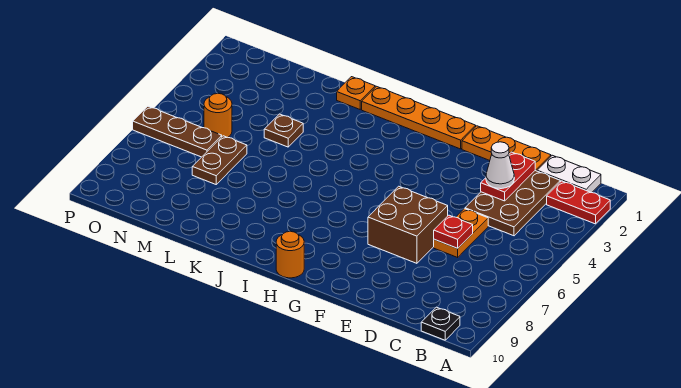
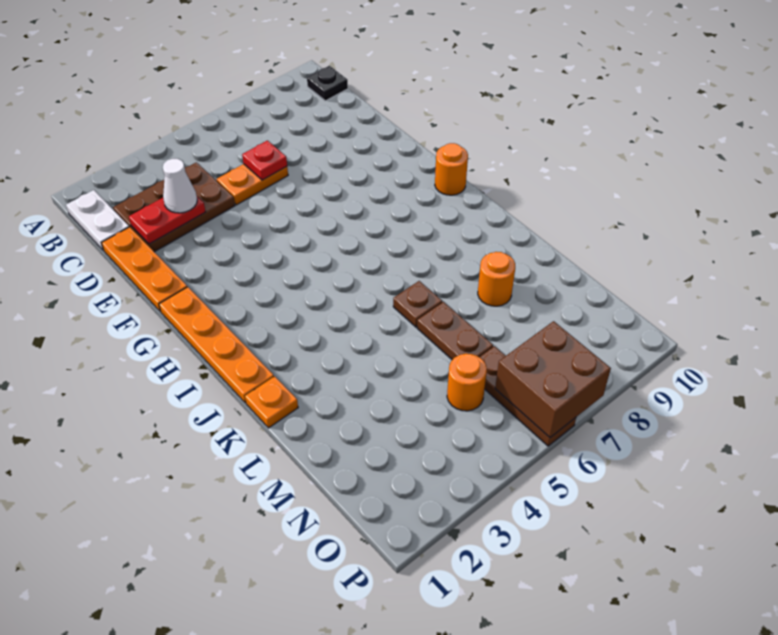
red 1x2 plate [547,181,610,224] -> none
brown 2x2 brick [368,186,448,263] -> brown 2x2 brick moved to [495,321,611,437]
brown 1x1 plate [264,114,303,147] -> brown 1x1 plate moved to [393,281,442,327]
none -> orange 1x1 round brick [478,252,515,306]
brown 1x2 plate [192,136,247,184] -> brown 1x2 plate turned to [417,302,493,360]

